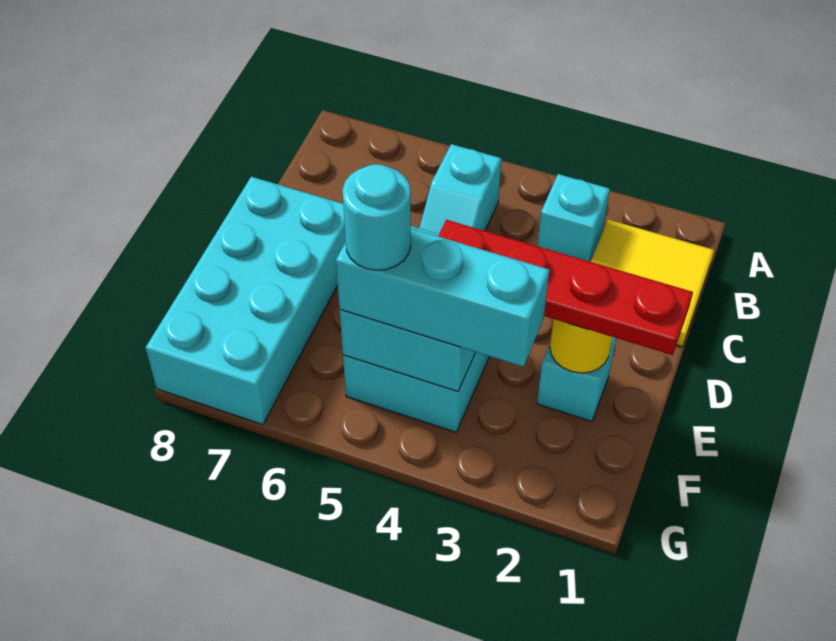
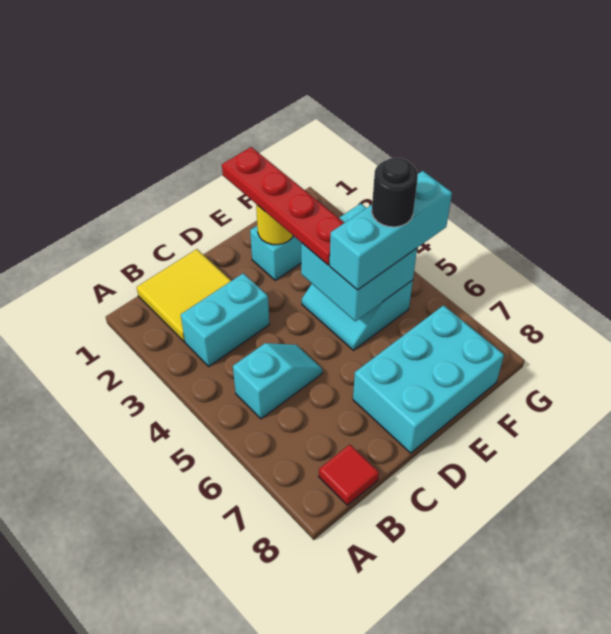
cyan 1x1 brick [537,174,610,262] -> cyan 1x2 brick [181,273,269,366]
none -> red 1x1 tile [319,445,379,505]
cyan 2x4 brick [146,177,346,425] -> cyan 2x3 brick [353,305,504,453]
cyan 1x3 brick [336,229,549,367] -> cyan 1x3 brick turned to [330,171,452,290]
cyan 1x1 round brick [342,164,411,270] -> black 1x1 round brick [372,158,418,227]

